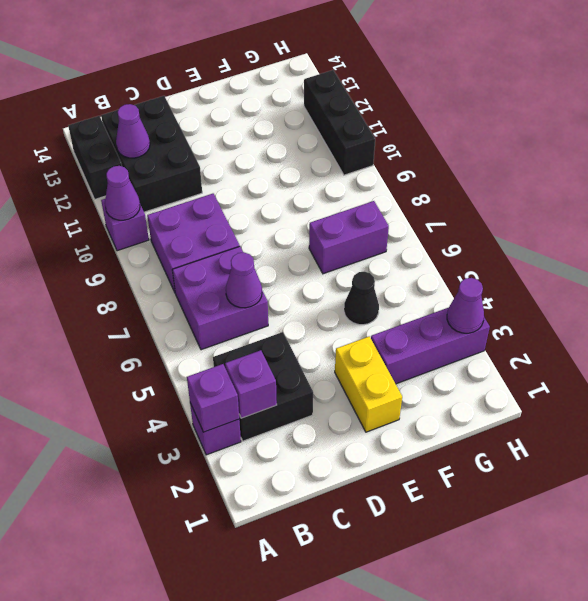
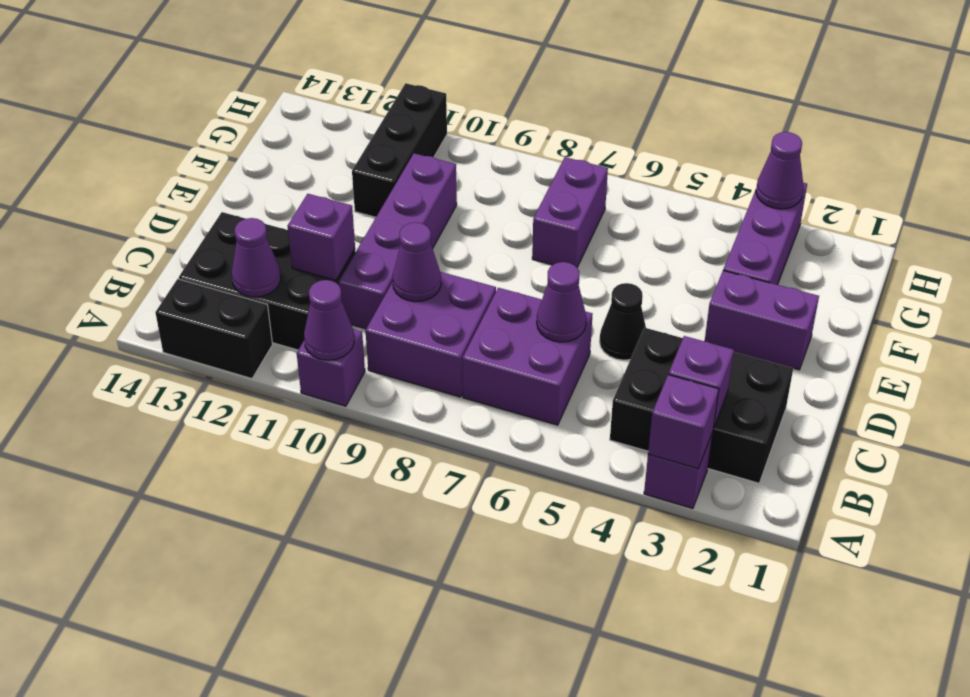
black 2x2 brick [213,332,313,441] -> black 2x3 brick [610,328,793,483]
none -> purple 1x1 cone [393,222,441,302]
none -> purple 1x4 brick [339,153,457,329]
none -> purple 1x1 brick [288,194,355,280]
yellow 1x2 brick [335,336,402,432] -> purple 1x2 brick [705,271,819,370]
black 1x1 cone [344,272,379,325] -> black 1x1 cone moved to [599,283,646,360]
black 1x3 brick [304,70,375,175] -> black 1x3 brick turned to [352,83,447,217]

